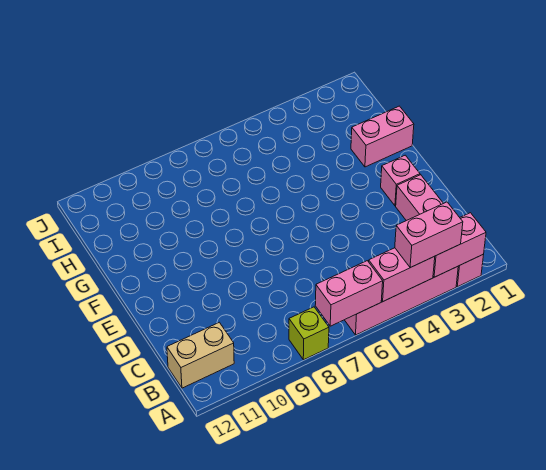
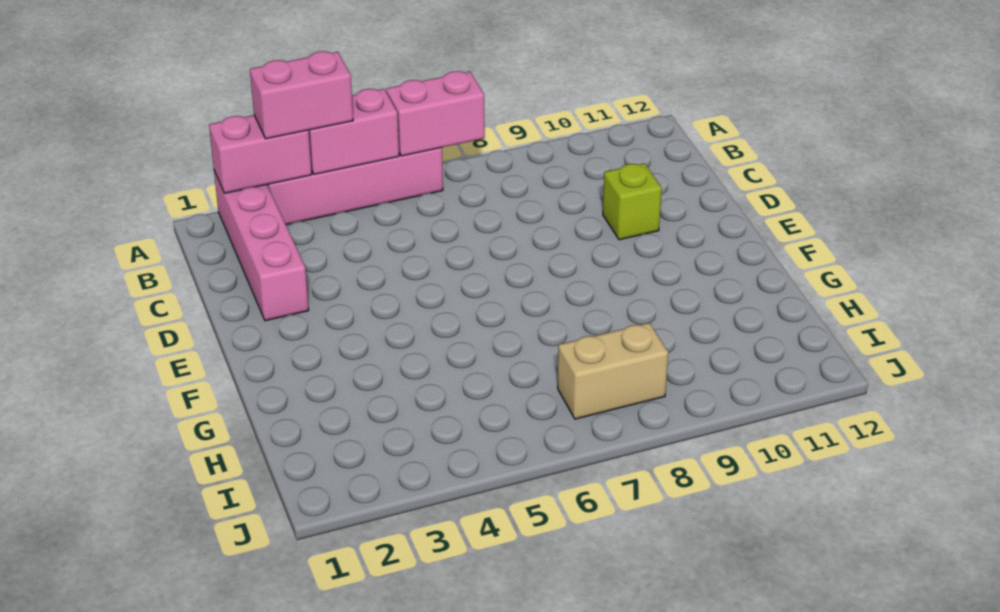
lime 1x1 brick [289,307,329,360] -> lime 1x1 brick moved to [603,163,662,240]
tan 1x2 brick [167,322,234,388] -> tan 1x2 brick moved to [558,323,668,419]
pink 1x1 brick [381,155,420,206] -> none
pink 1x2 brick [351,106,414,167] -> none

